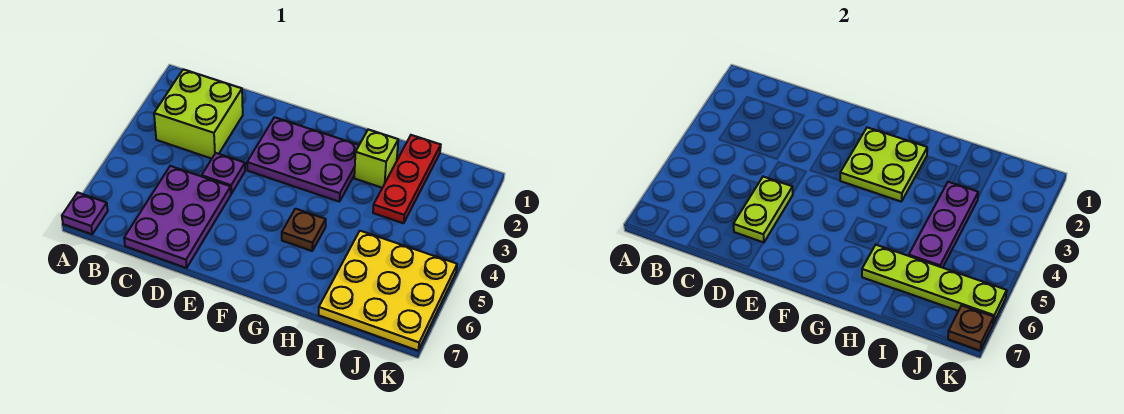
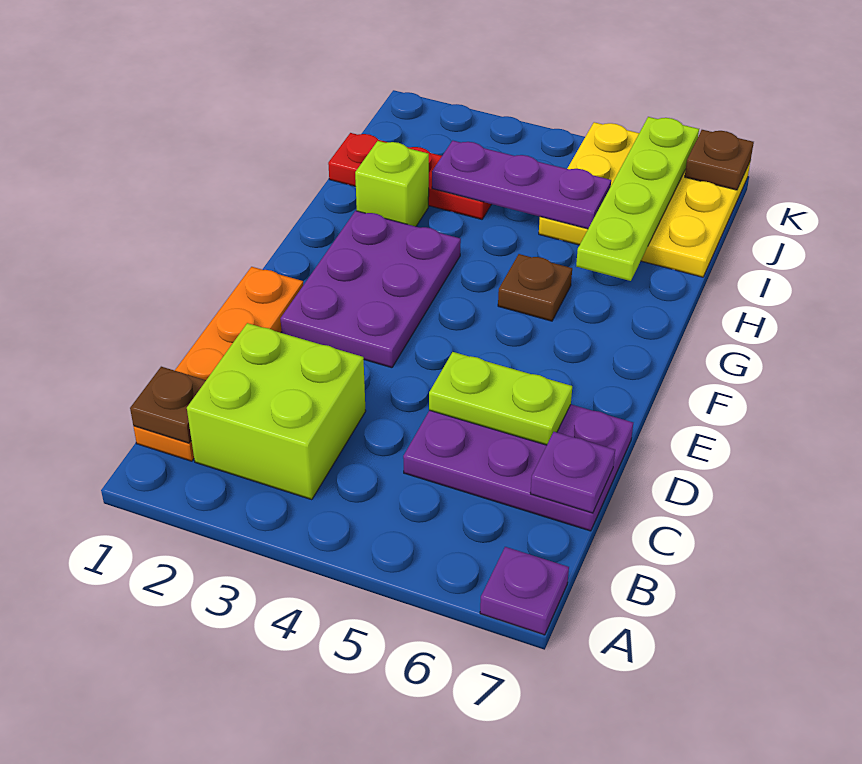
none -> orange 1x4 plate [133,267,303,461]
none -> brown 1x1 plate [130,367,206,443]
purple 1x1 plate [202,153,245,194] -> purple 1x1 plate moved to [530,432,615,513]
lime 2x2 plate [840,127,927,202] -> none

